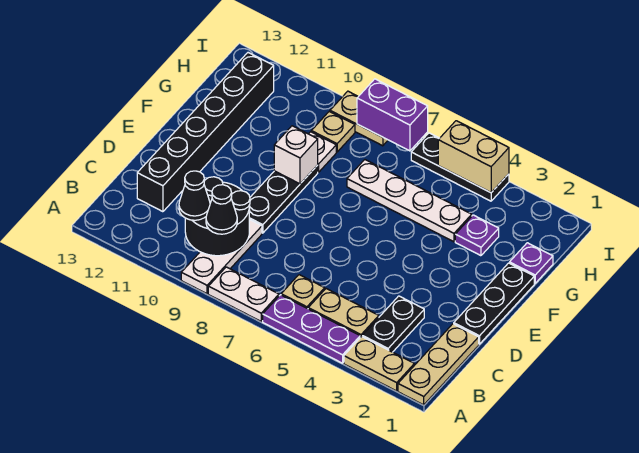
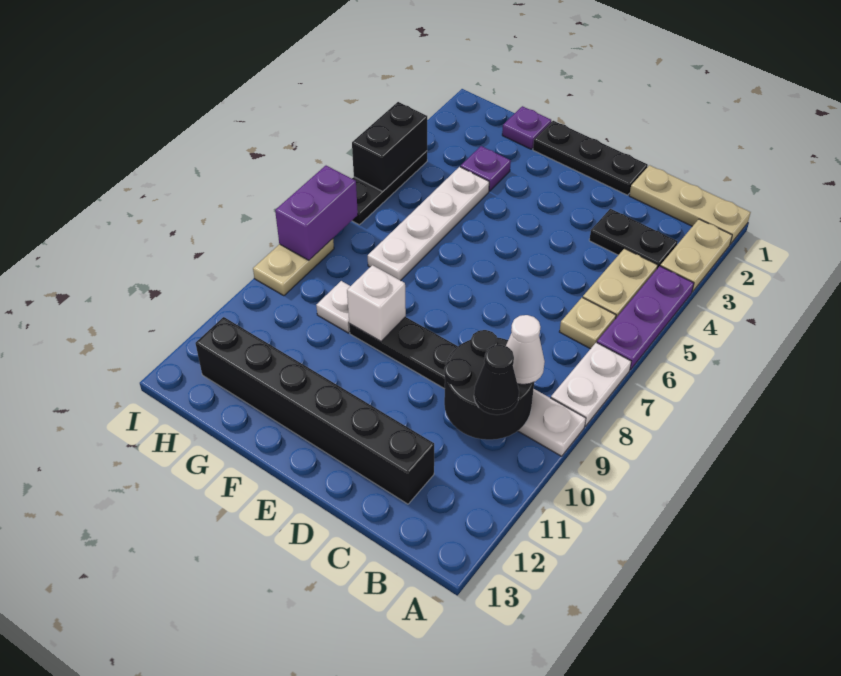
black 1x1 cone [206,185,237,234] -> white 1x1 cone [506,315,545,384]
tan 1x1 plate [311,111,355,152] -> none
tan 1x2 brick [438,121,509,193] -> black 1x2 brick [352,102,427,191]

